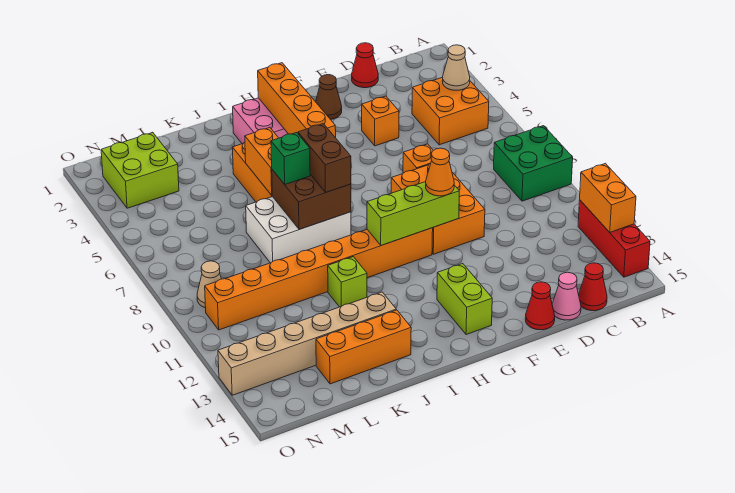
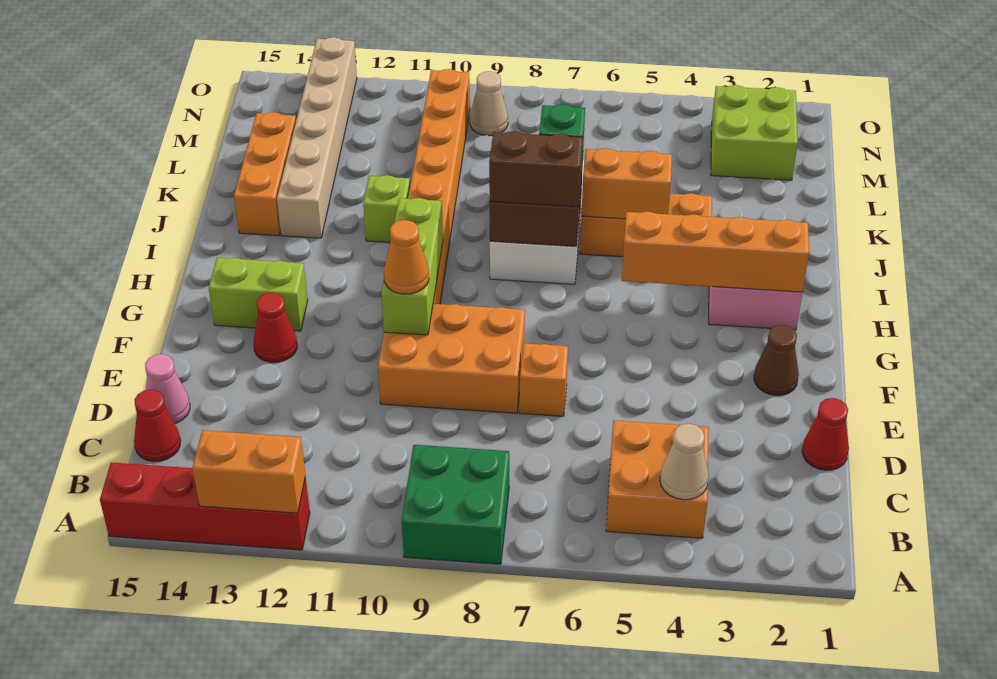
red 1x3 brick [578,200,650,277] -> red 1x4 brick [100,463,310,550]
orange 1x1 brick [362,96,399,146] -> none
red 1x1 cone [525,282,555,330] -> red 1x1 cone moved to [254,293,297,363]

